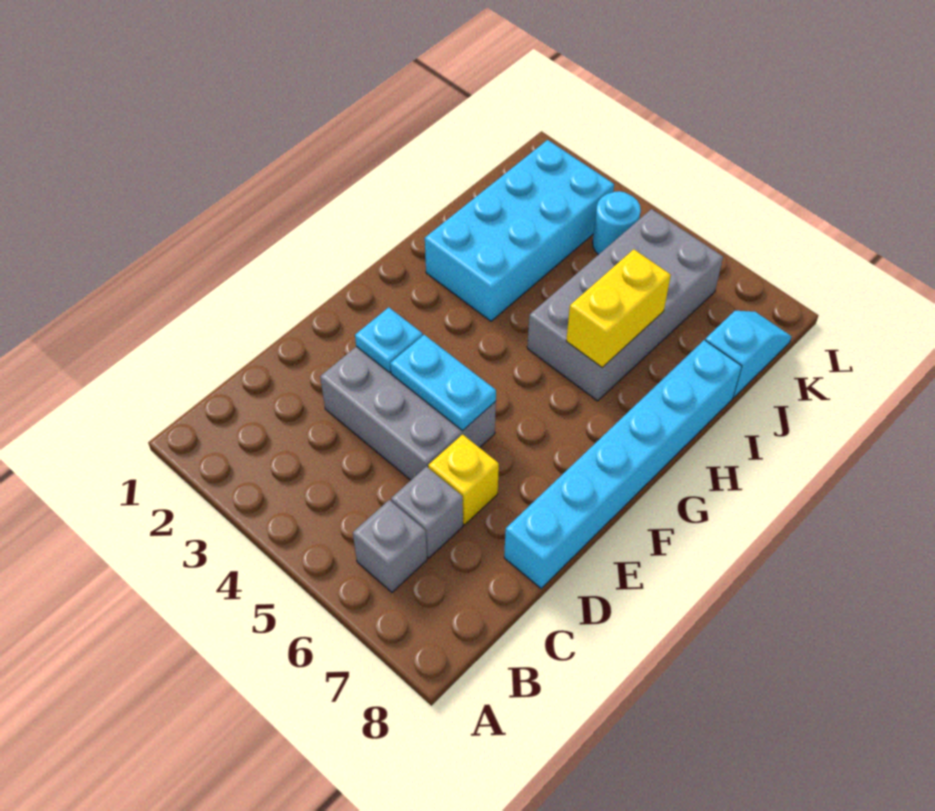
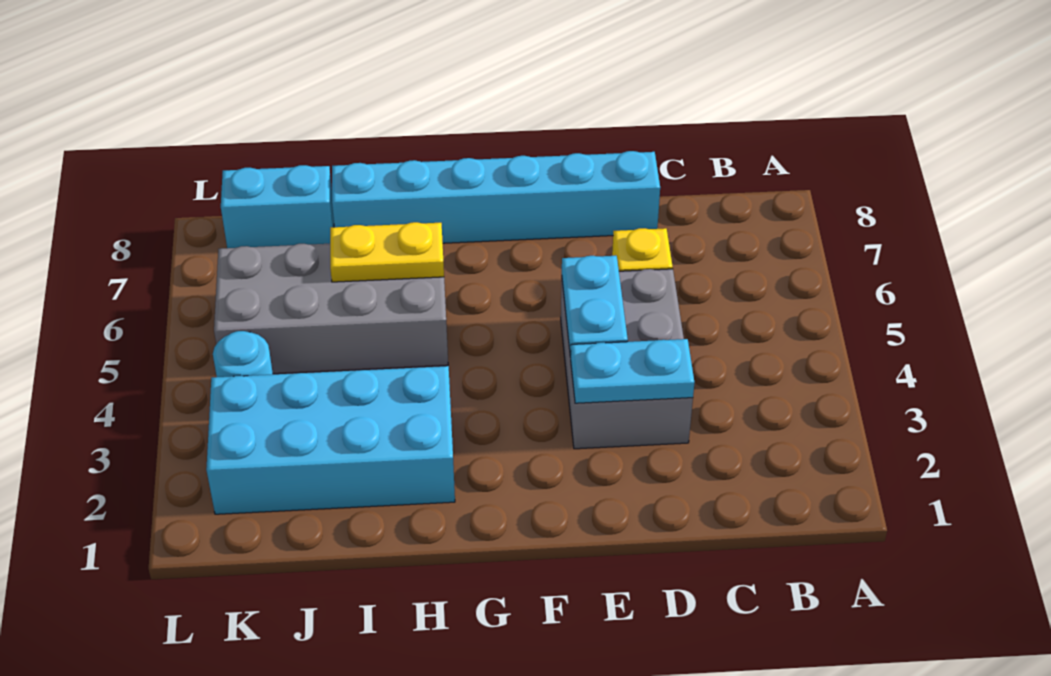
grey 1x1 brick [353,500,427,592] -> none
grey 1x1 brick [391,466,463,558] -> none
cyan 1x1 plate [355,307,423,372] -> cyan 1x2 plate [570,339,695,403]
yellow 1x2 brick [566,249,671,368] -> yellow 1x2 plate [330,222,444,282]
cyan 1x2 slope [705,311,792,398] -> cyan 1x2 brick [221,165,334,248]

